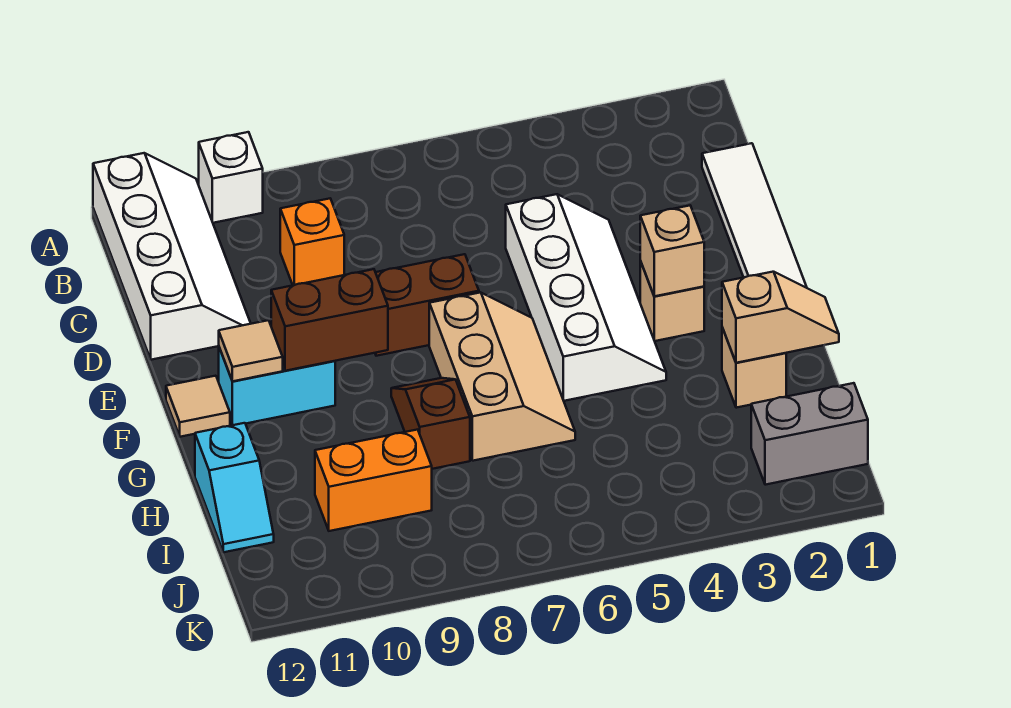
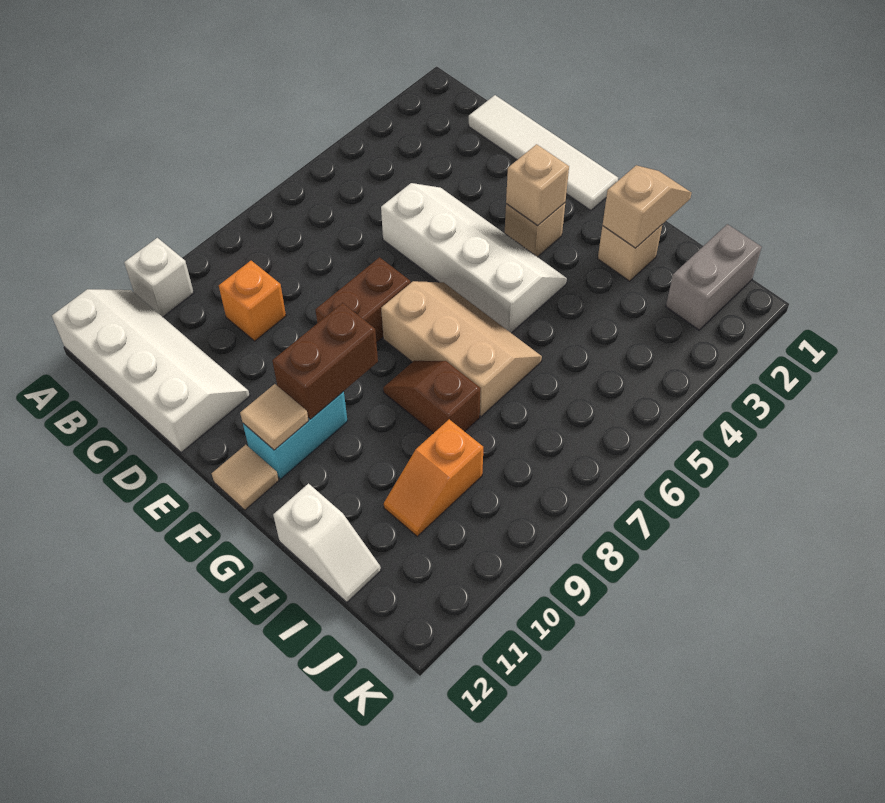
cyan 1x2 slope [195,423,274,552] -> white 1x2 slope [273,484,381,602]
orange 1x2 brick [315,430,432,531] -> orange 1x2 slope [384,419,483,536]

